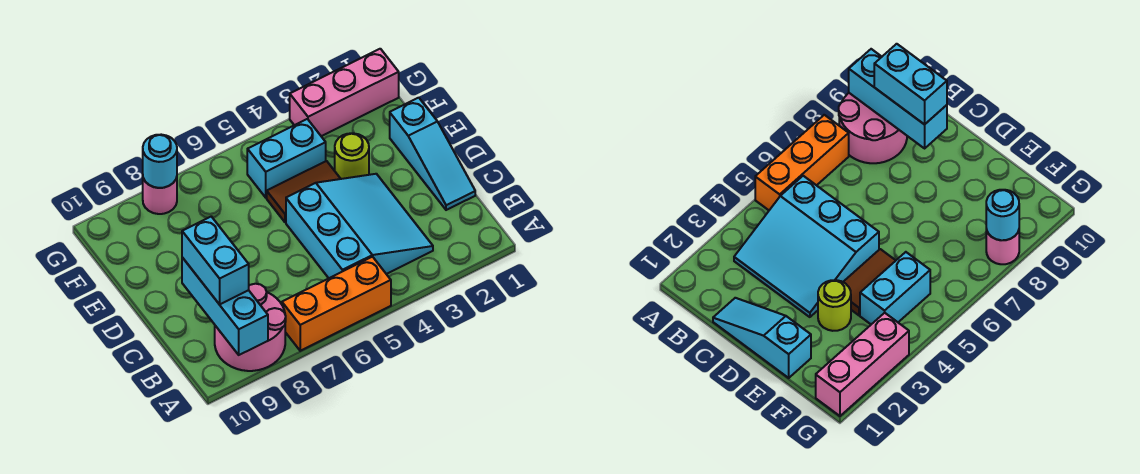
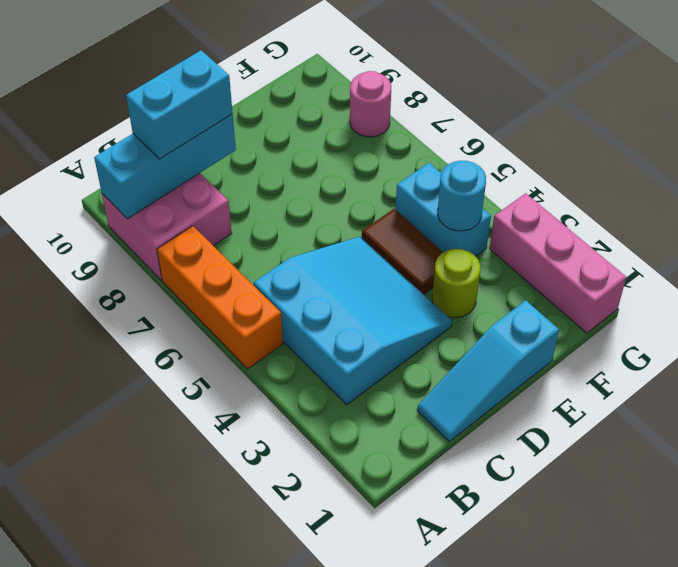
pink 2x2 round brick [215,284,286,371] -> pink 2x2 brick [102,173,232,280]
cyan 3x3 slope [286,174,433,278] -> cyan 3x3 slope turned to [254,237,452,405]
cyan 1x1 round brick [143,135,177,188] -> cyan 1x1 round brick moved to [438,161,486,231]

